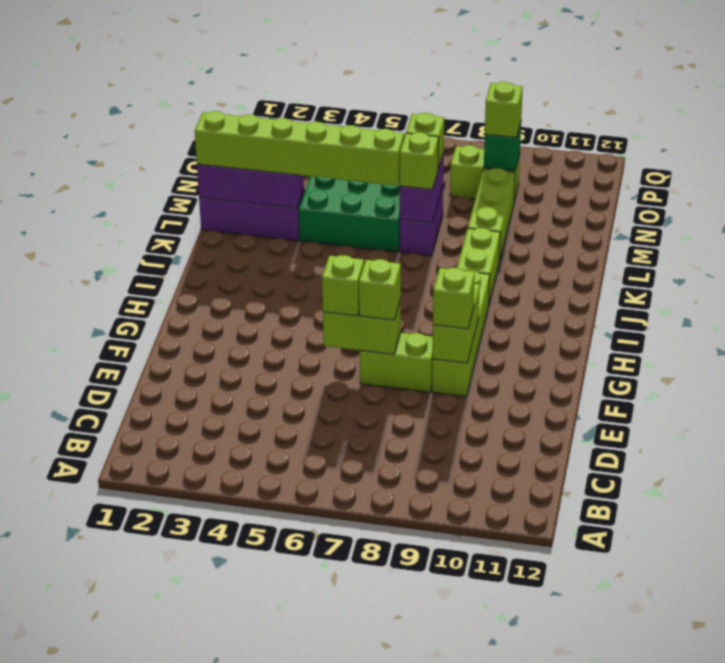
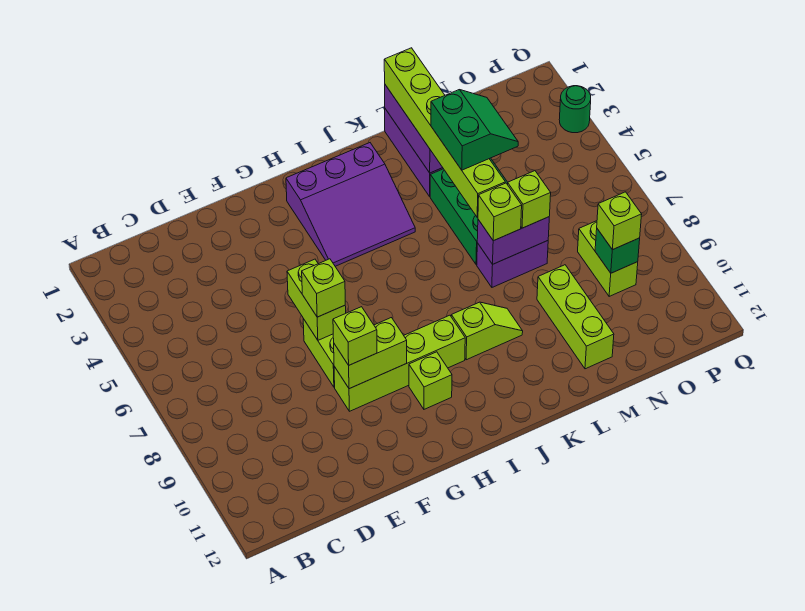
lime 1x1 brick [322,255,364,316] -> lime 1x1 brick moved to [409,352,452,409]
none -> purple 3x3 slope [286,143,415,266]
lime 1x2 brick [457,228,500,303] -> lime 1x2 slope [451,302,523,360]
none -> green 2x2 slope [431,90,518,170]
lime 1x3 brick [468,168,515,262] -> lime 1x3 brick turned to [537,265,614,369]
none -> green 1x1 round brick [559,86,591,133]

